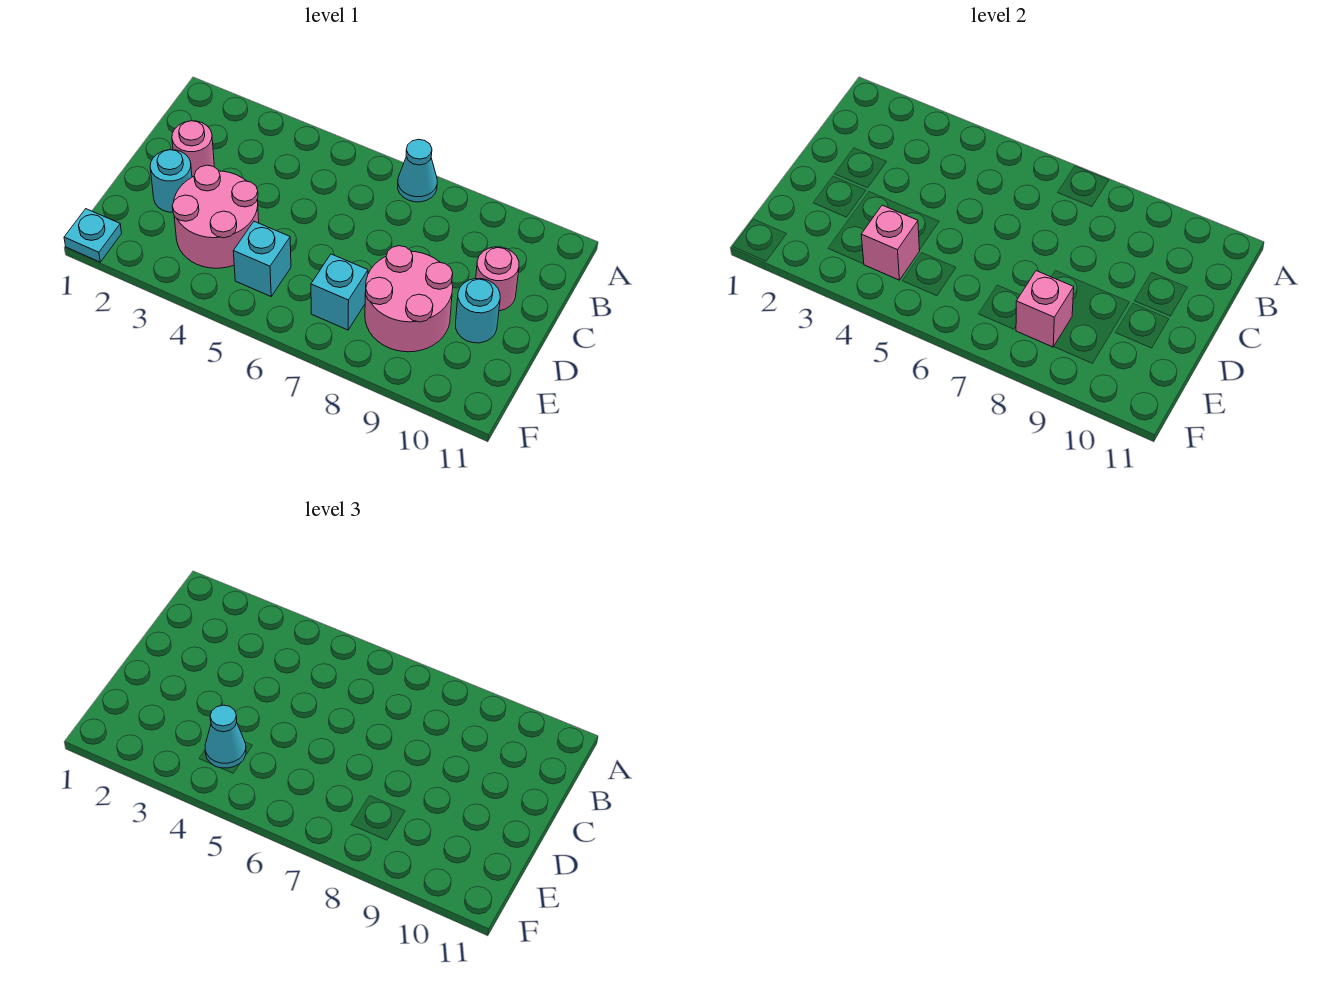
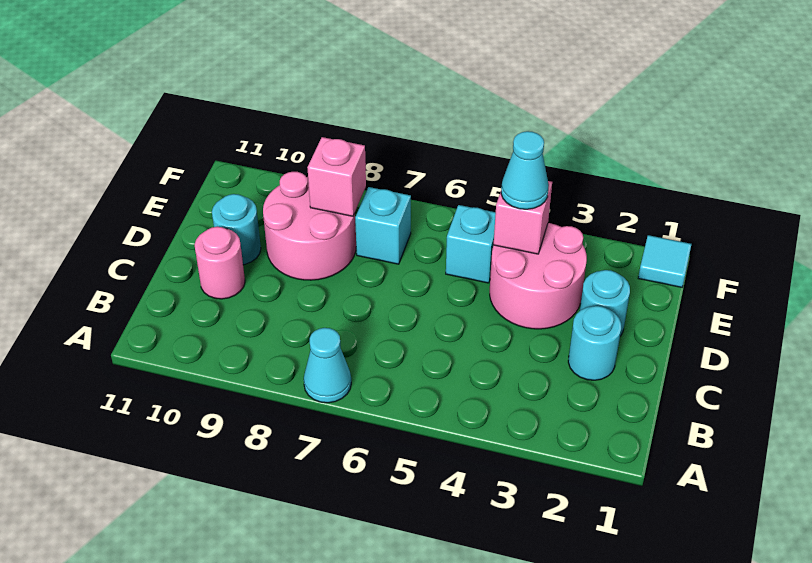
pink 1x1 round brick [172,121,214,177] -> cyan 1x1 round brick [568,306,621,380]
cyan 1x1 plate [64,209,122,262] -> cyan 1x1 tile [638,235,691,287]

